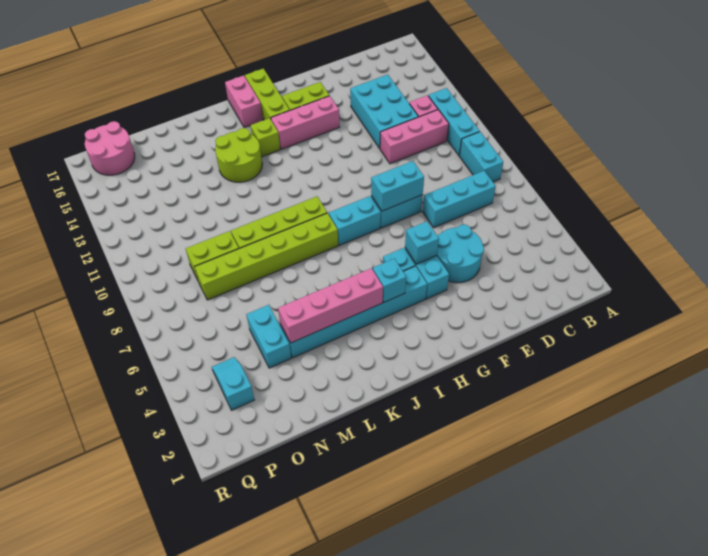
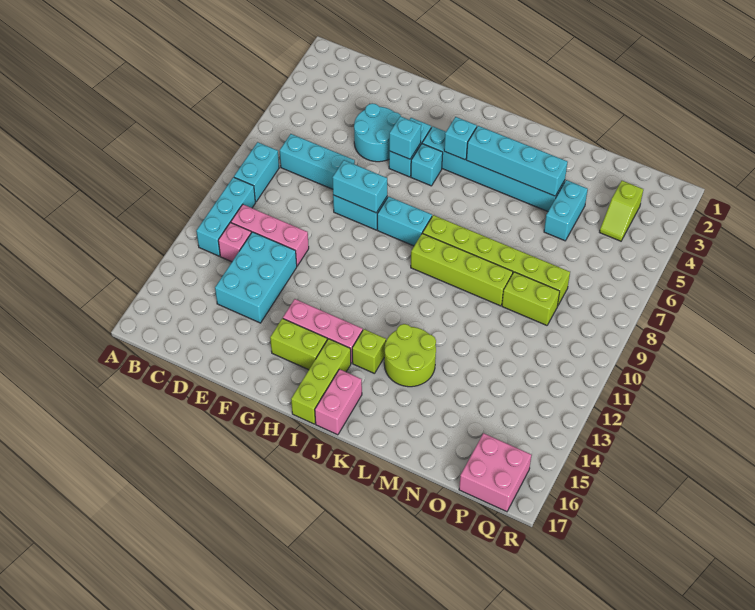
pink 1x4 brick [278,268,383,343] -> cyan 1x4 brick [466,126,568,196]
cyan 1x2 slope [212,357,254,410] -> lime 1x2 slope [600,181,643,241]
pink 2x2 round brick [85,121,135,175] -> pink 2x2 brick [459,433,532,512]

